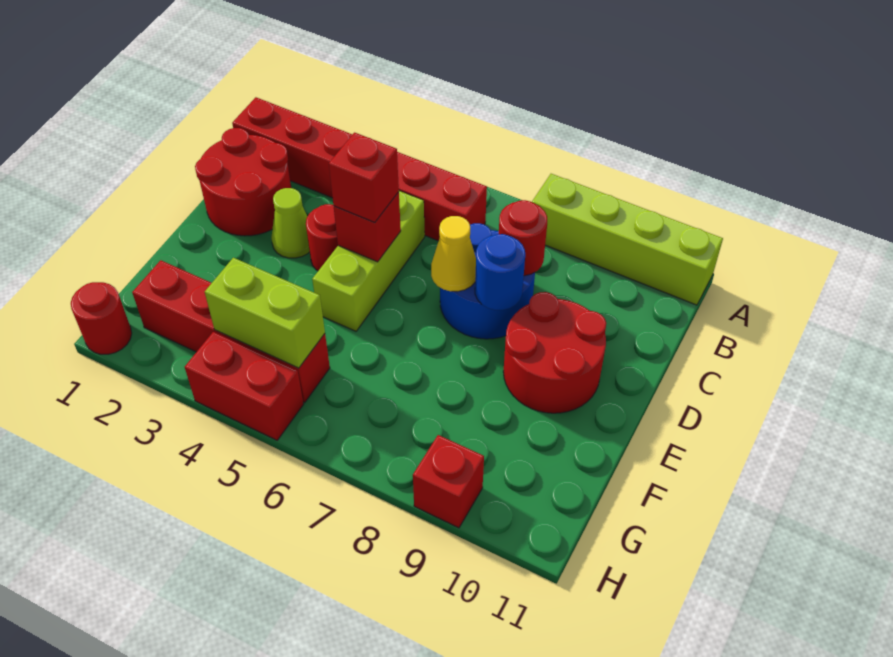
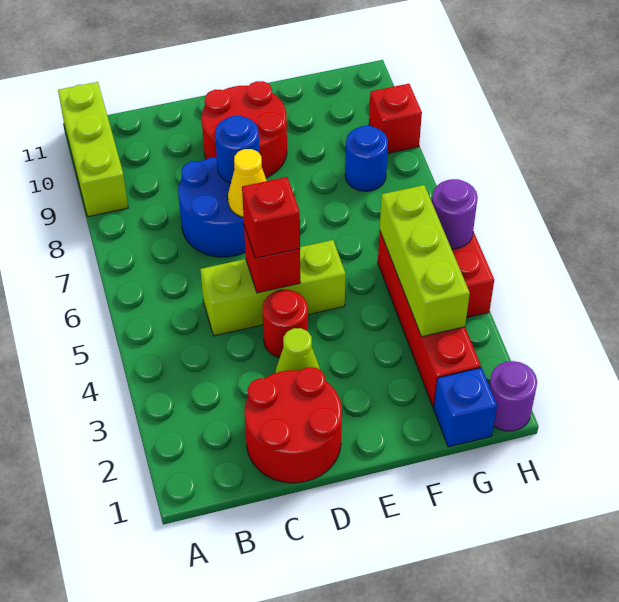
lime 1x4 brick [532,174,723,305] -> lime 1x3 brick [58,82,128,217]
red 1x6 brick [232,97,487,241] -> none
red 1x1 round brick [499,200,547,276] -> none
none -> blue 1x1 brick [434,368,497,447]
lime 1x2 brick [205,258,325,368] -> lime 1x3 brick [380,185,470,337]
none -> blue 1x1 round brick [345,126,388,191]
red 1x1 round brick [71,282,132,354] -> purple 1x1 round brick [489,361,537,431]
none -> purple 1x1 round brick [432,179,478,249]

